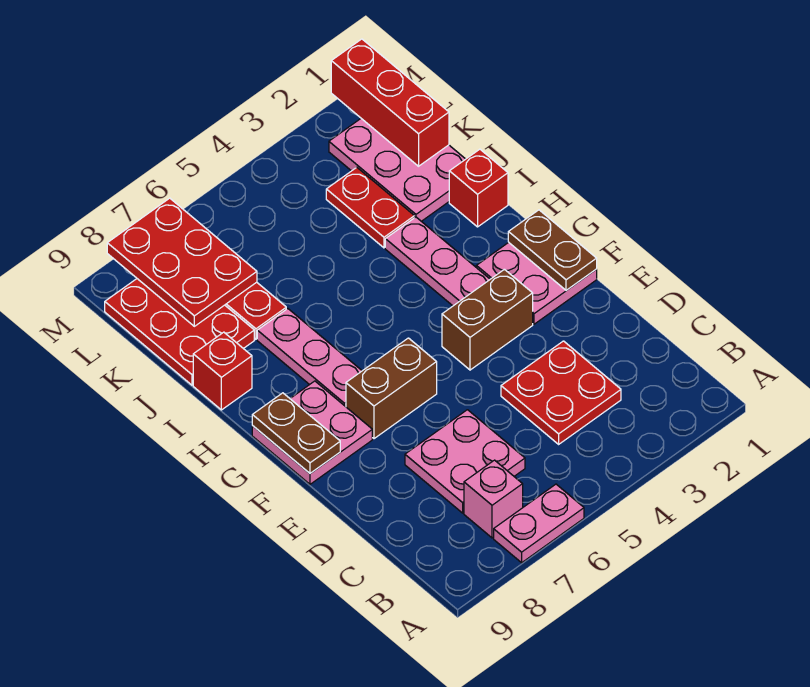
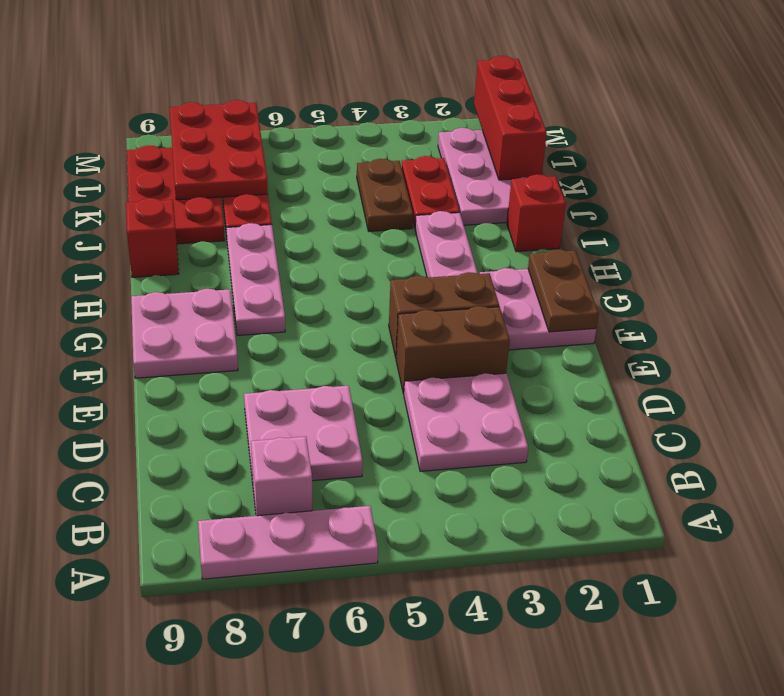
pink 1x2 plate [494,484,584,563] -> pink 1x3 plate [198,506,378,579]
red 2x2 plate [501,341,621,444] -> pink 2x2 plate [404,373,528,471]
brown 1x2 brick [346,338,437,439] -> brown 1x2 brick moved to [396,306,510,394]
brown 1x2 plate [252,393,340,473] -> brown 1x2 plate moved to [357,159,413,231]

